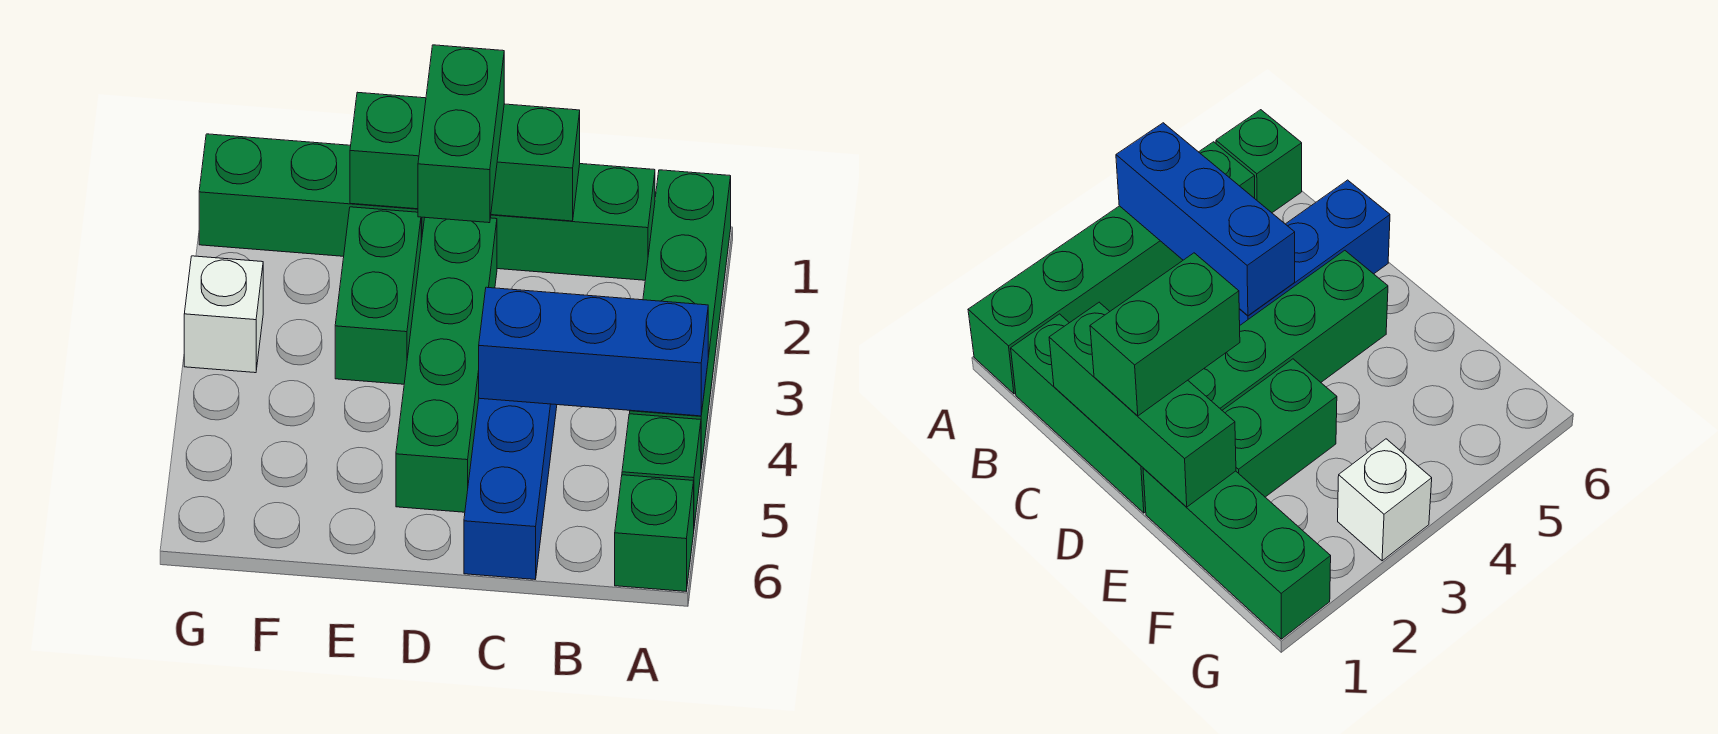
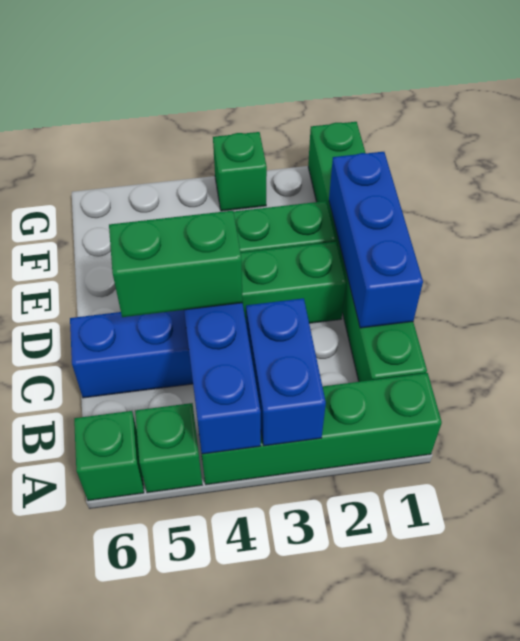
none -> blue 1x2 brick [246,298,326,446]
green 1x3 brick [350,92,580,221] -> blue 1x3 brick [329,152,423,328]
green 1x2 brick [418,45,504,223] -> green 1x2 brick moved to [109,211,243,317]
white 1x1 brick [184,256,263,373] -> green 1x1 brick [213,132,267,211]

